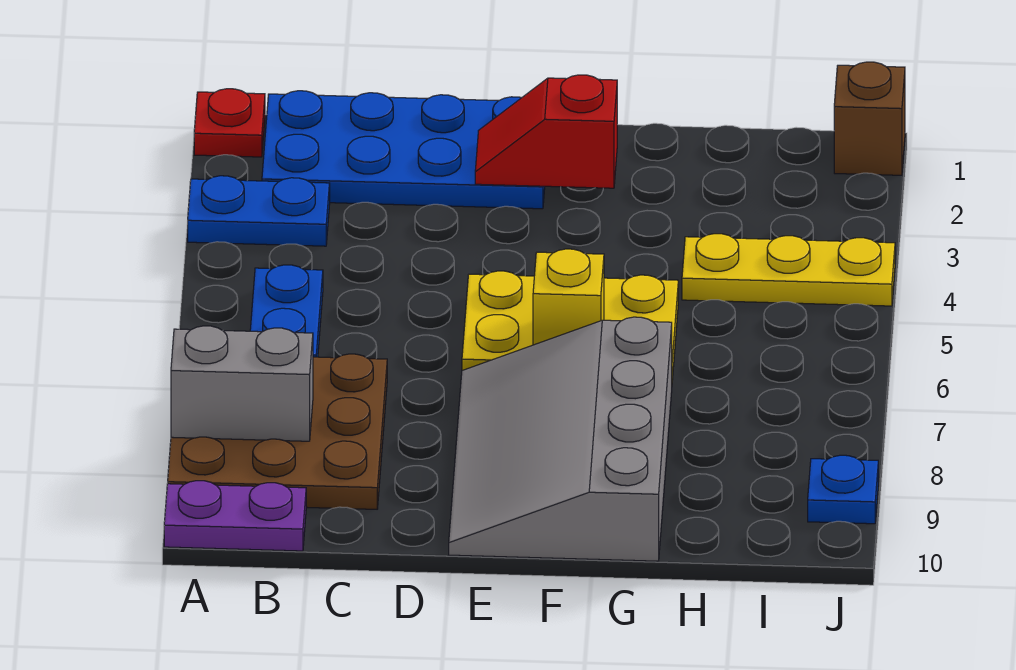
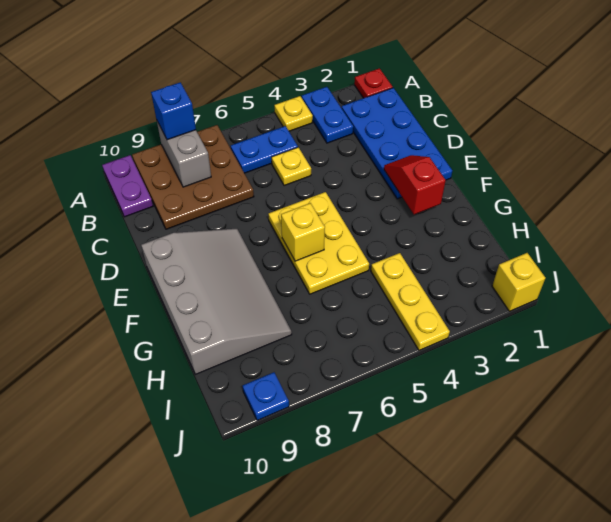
none -> yellow 1x1 plate [274,96,313,131]
none -> blue 1x1 brick [151,82,196,140]
none -> yellow 1x1 plate [272,147,311,186]
grey 3x4 slope [449,317,672,561] -> grey 3x4 slope turned to [141,229,292,374]
brown 1x1 brick [834,62,905,175] -> yellow 1x1 brick [492,253,545,311]

